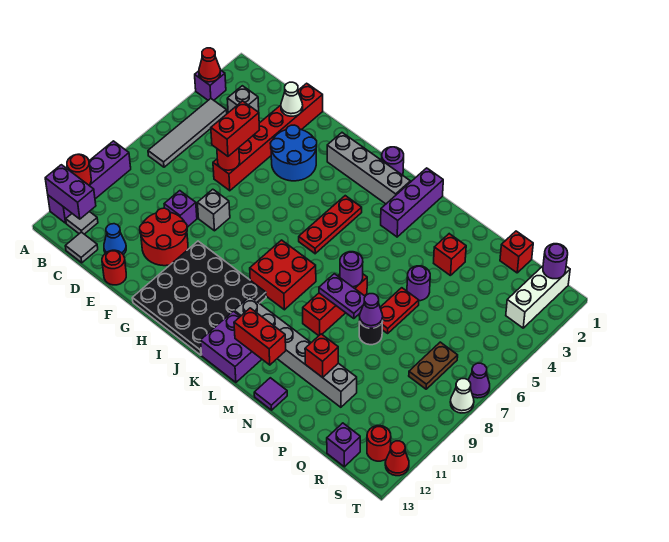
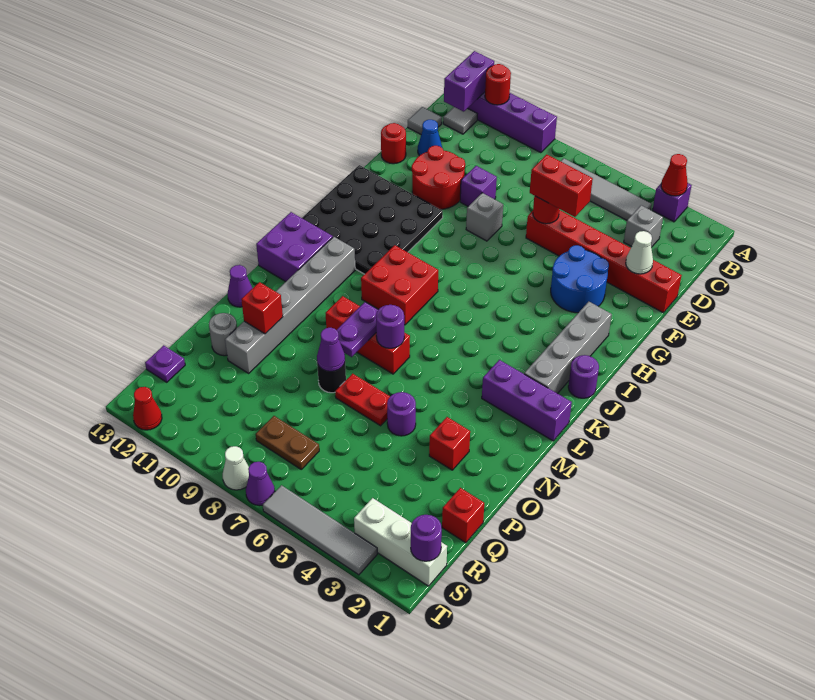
red 1x3 plate [299,196,362,254] -> none
red 1x2 brick [234,308,286,365] -> none
purple 1x1 tile [254,378,287,410] -> purple 1x1 cone [227,265,253,307]
none -> grey 1x1 round brick [209,313,237,356]
purple 1x1 brick [327,423,360,467] -> purple 1x1 plate [145,345,185,382]
red 1x1 round brick [367,426,391,461] -> none
none -> grey 1x4 tile [263,485,377,575]

